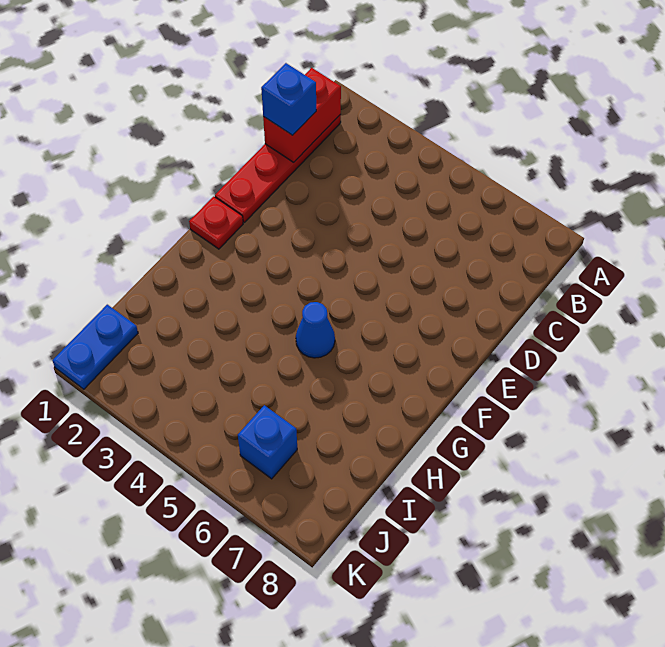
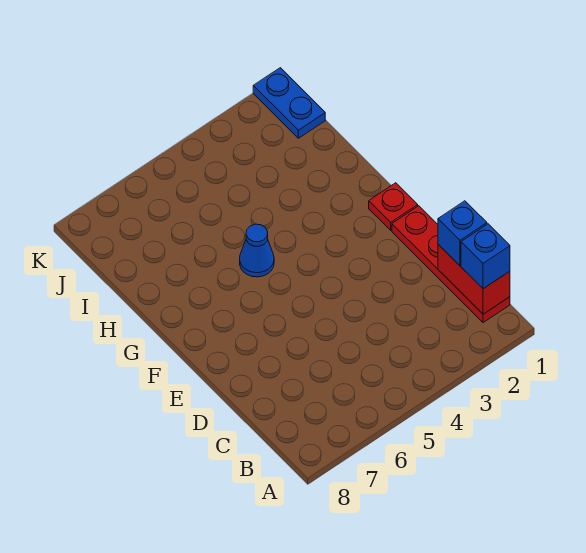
blue 1x1 brick [238,405,297,479] -> blue 1x1 brick moved to [461,224,510,289]

